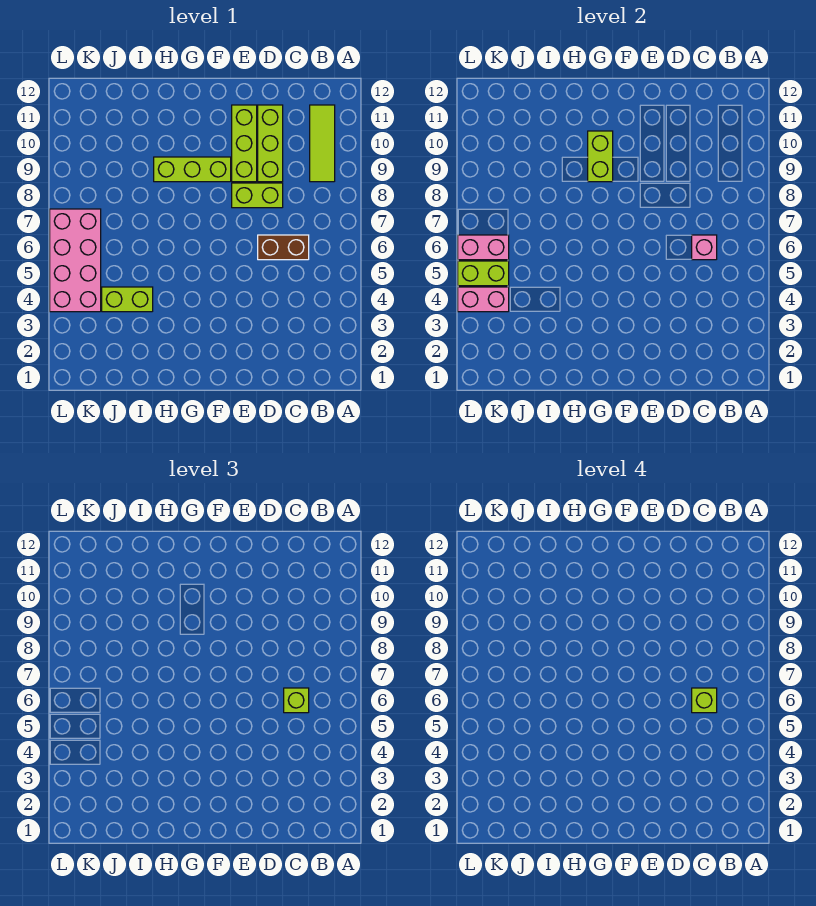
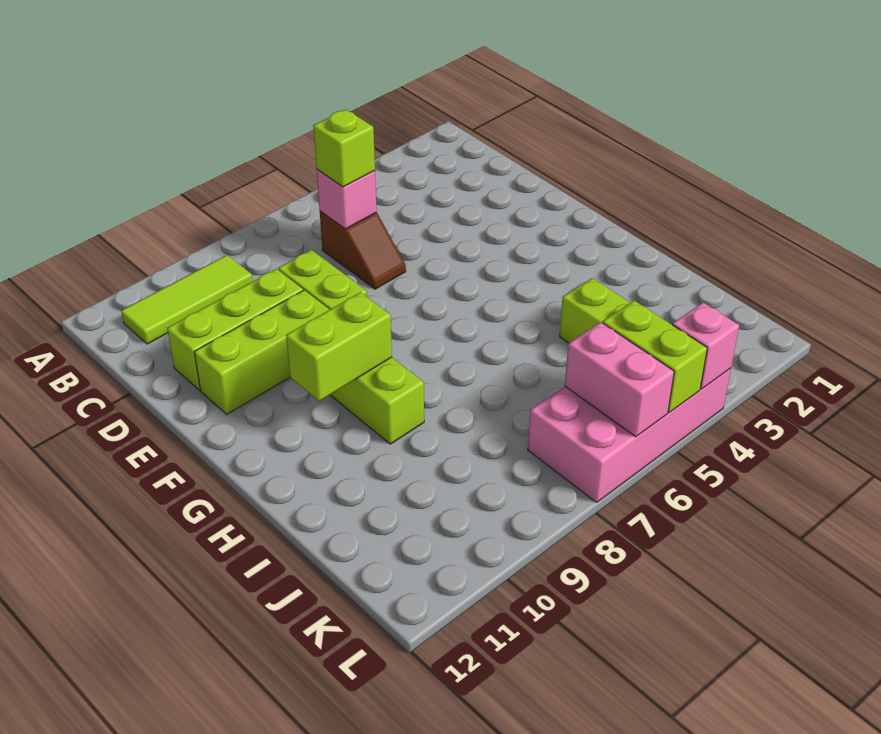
brown 1x2 brick [258,235,309,260] -> brown 1x2 slope [320,211,406,289]
lime 1x1 brick [692,688,717,713] -> none
pink 1x2 brick [458,287,509,312] -> pink 1x1 brick [672,303,739,389]

